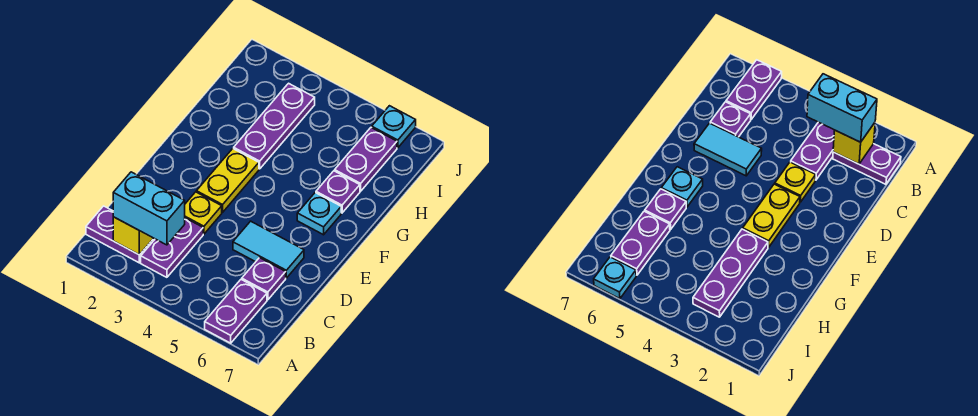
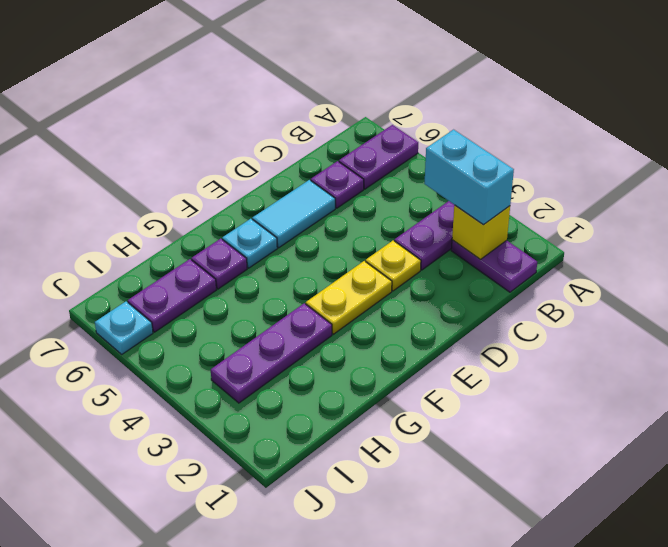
cyan 1x2 tile [233,221,304,278] -> cyan 1x2 tile turned to [252,180,335,248]

